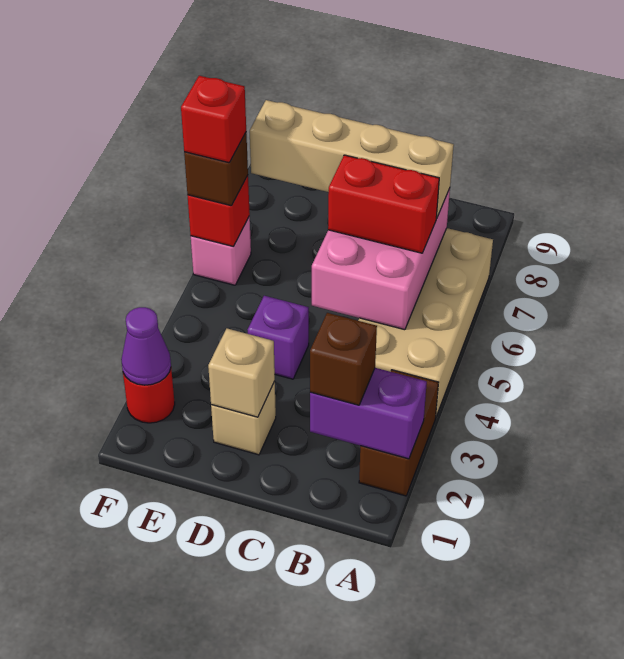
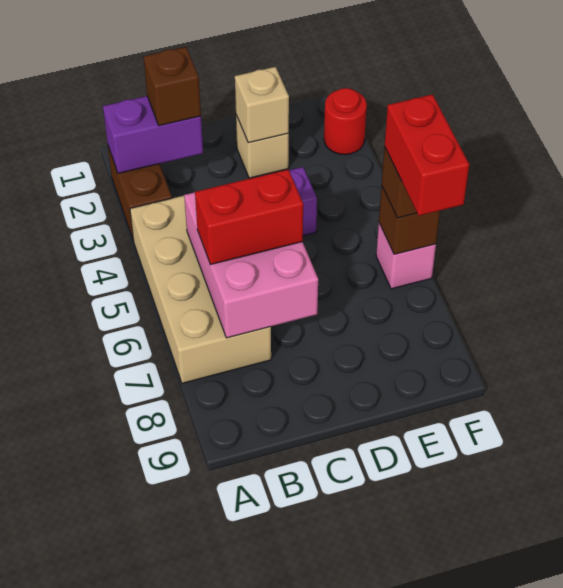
tan 1x4 brick [250,100,454,219] -> none
purple 1x1 cone [121,307,171,385] -> none
red 1x1 brick [188,175,250,247] -> brown 1x1 brick [379,186,440,254]
red 1x1 brick [181,76,246,163] -> red 1x2 brick [385,94,469,216]

